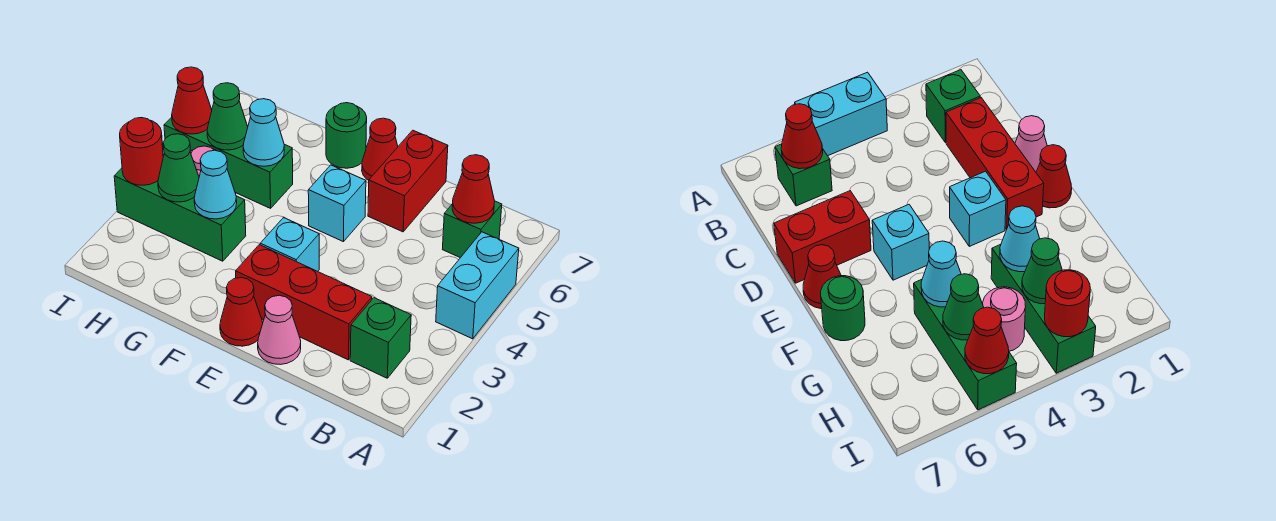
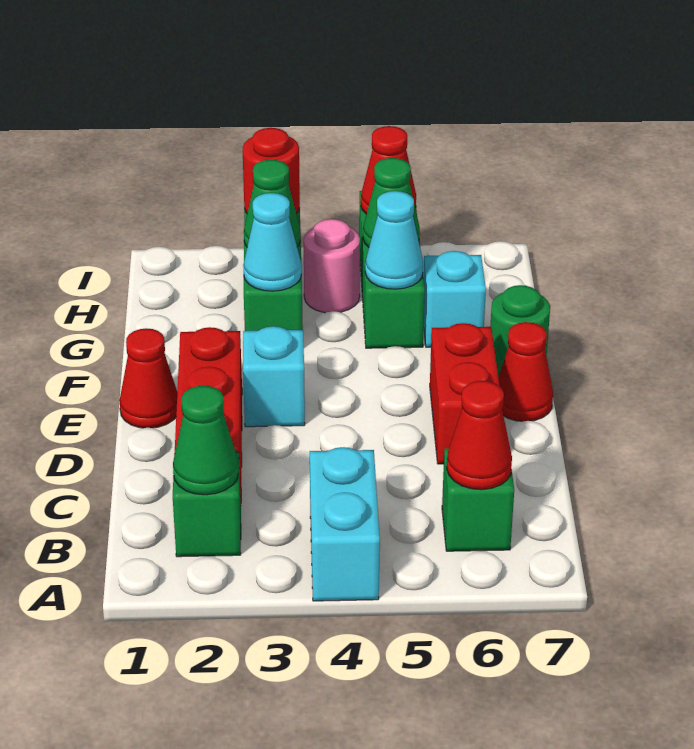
cyan 1x2 brick [436,232,519,339] -> cyan 1x2 brick turned to [310,447,380,601]
none -> green 1x1 cone [173,386,239,495]
pink 1x1 cone [258,295,301,365] -> none
red 1x2 brick [368,130,448,232] -> red 1x2 brick turned to [430,323,500,464]
cyan 1x1 brick [308,165,366,242] -> cyan 1x1 brick moved to [423,251,486,347]

